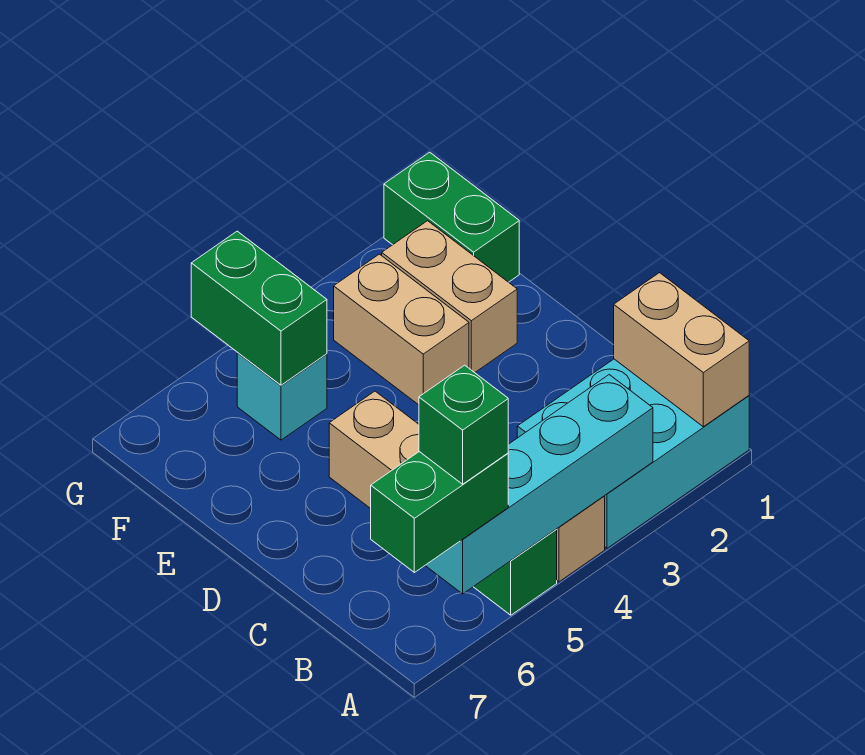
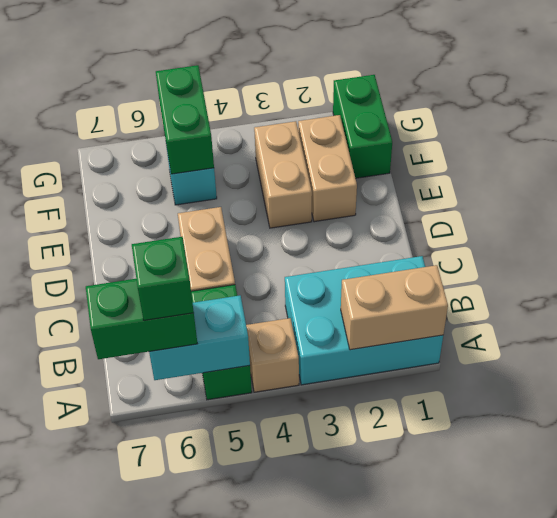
tan 1x2 brick [614,273,749,427] -> tan 1x2 brick turned to [341,265,448,350]
cyan 1x4 brick [425,375,653,594] -> cyan 1x2 brick [149,295,250,380]

